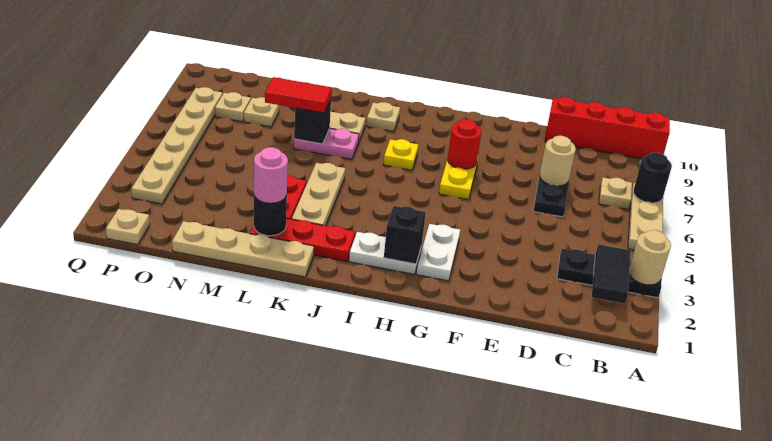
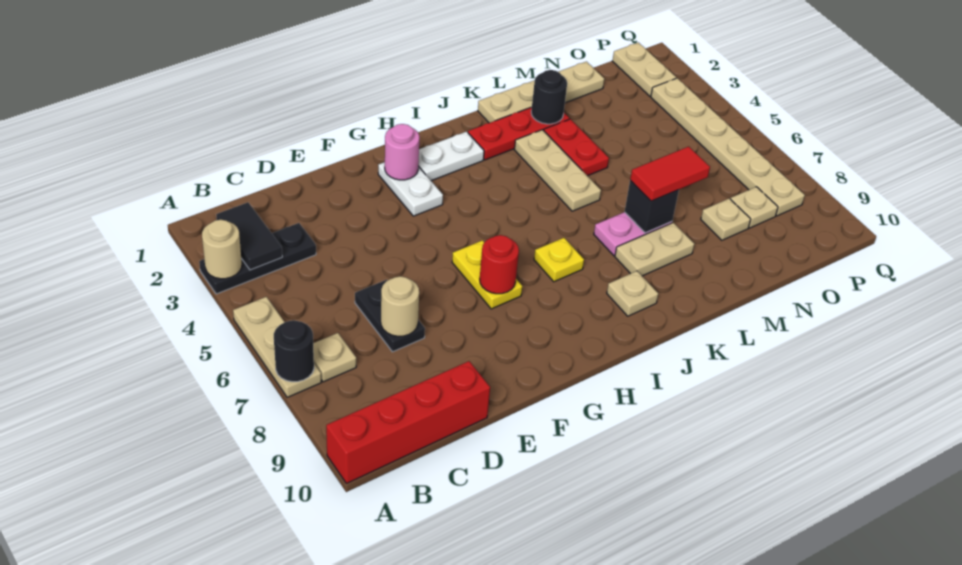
black 1x1 brick [384,206,426,264] -> none
pink 1x1 round brick [254,147,288,203] -> pink 1x1 round brick moved to [385,124,419,180]
tan 1x1 plate [106,209,150,245] -> tan 1x2 plate [613,42,676,96]

